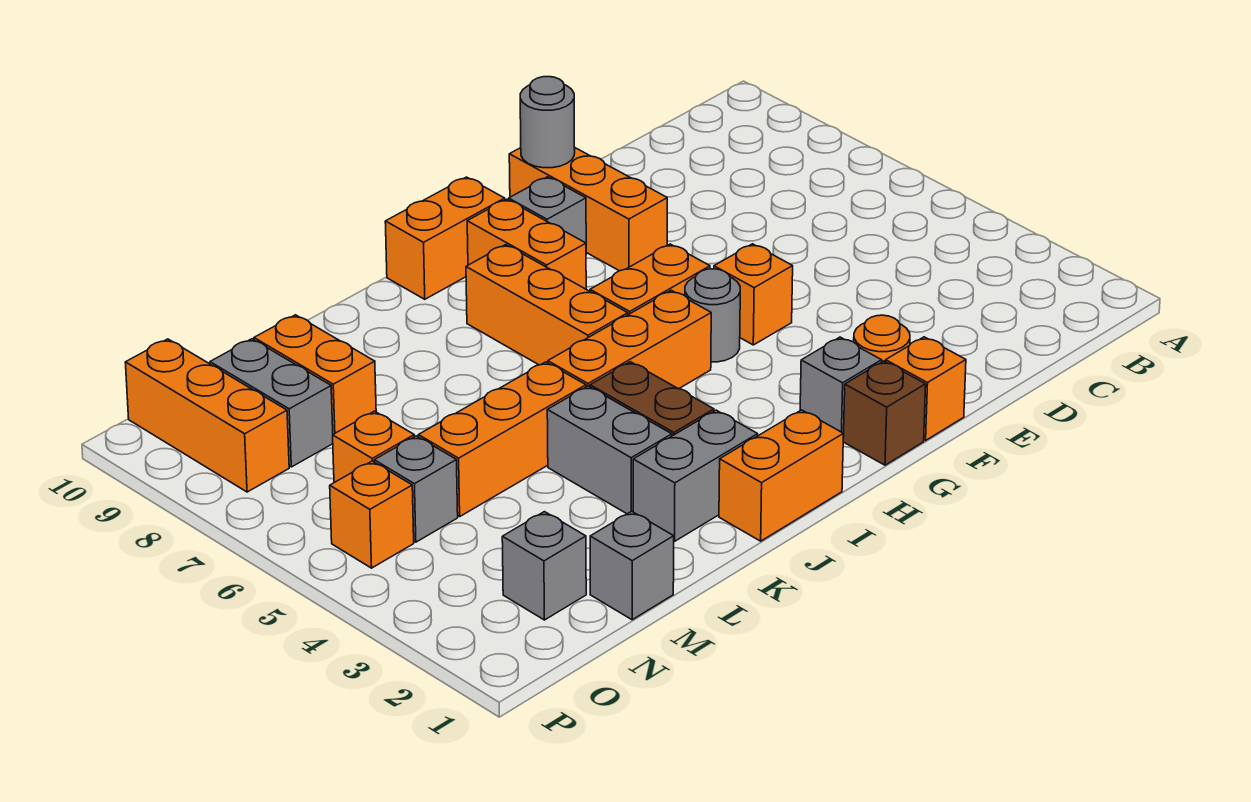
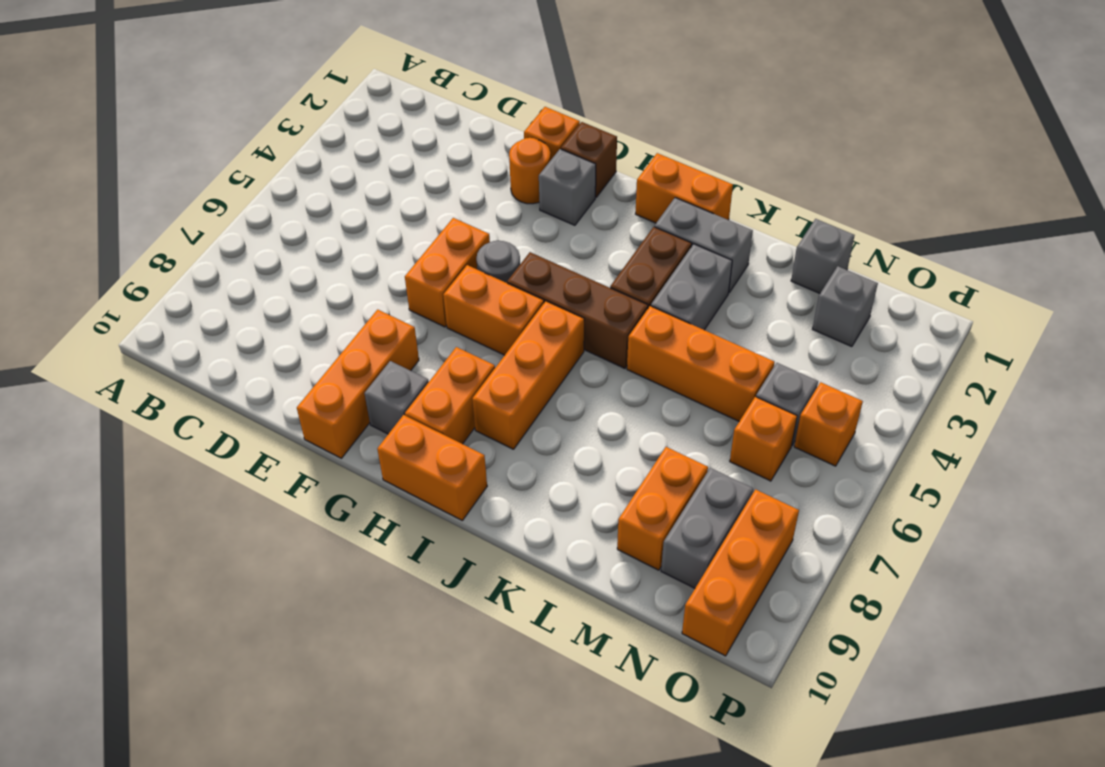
orange 1x1 brick [714,244,793,345] -> orange 1x2 brick [405,218,490,327]
grey 1x1 round brick [520,77,575,168] -> none
orange 1x3 brick [548,290,711,389] -> brown 1x3 brick [507,252,648,368]

